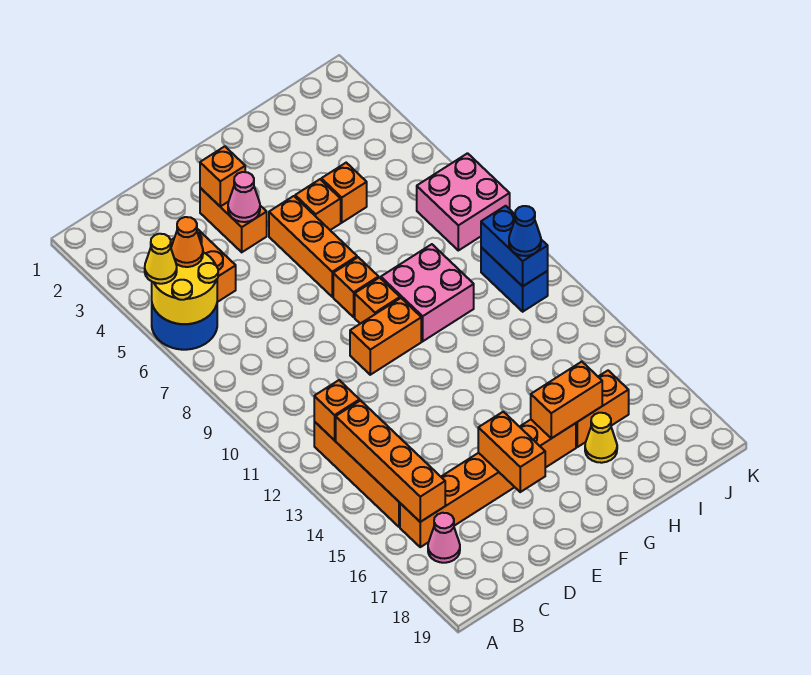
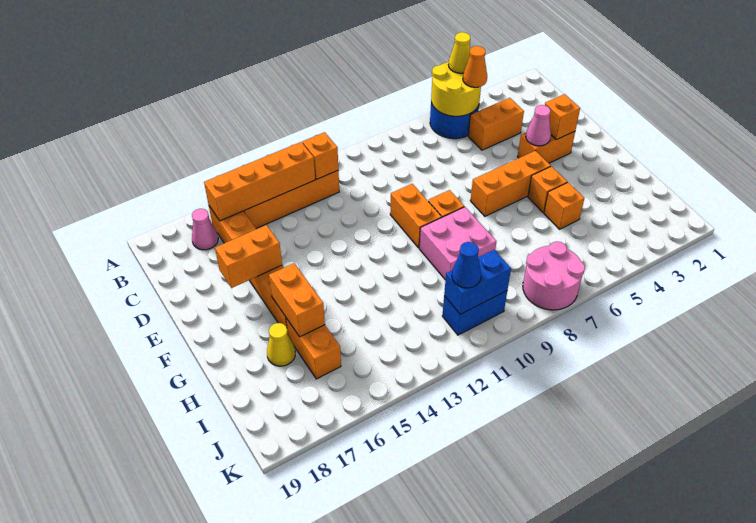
orange 1x1 brick [333,257,379,317] -> none
pink 2x2 brick [417,153,510,250] -> pink 2x2 round brick [523,241,585,310]

